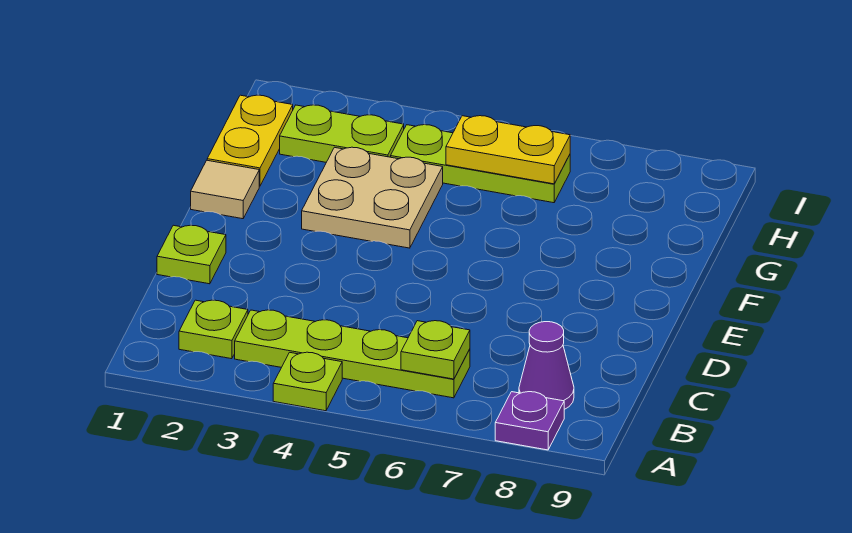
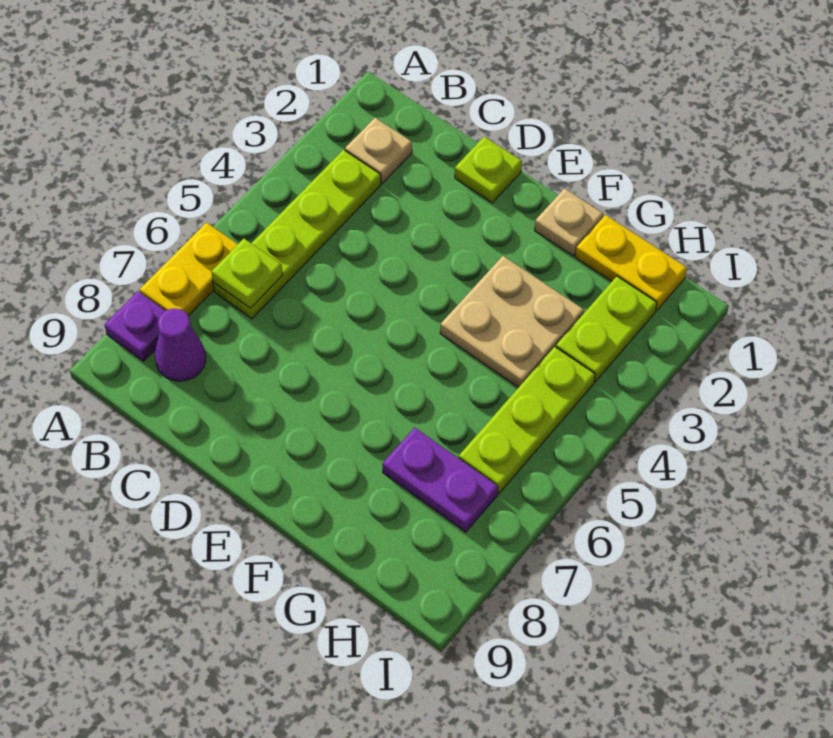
lime 1x1 plate [273,352,342,411] -> none
lime 1x1 plate [179,300,248,359] -> tan 1x1 plate [345,118,412,183]
tan 1x1 tile [191,160,259,219] -> tan 1x1 plate [535,189,603,256]
none -> purple 1x2 plate [382,428,498,532]
yellow 1x2 plate [446,116,570,184] -> yellow 1x2 plate moved to [140,223,238,316]

